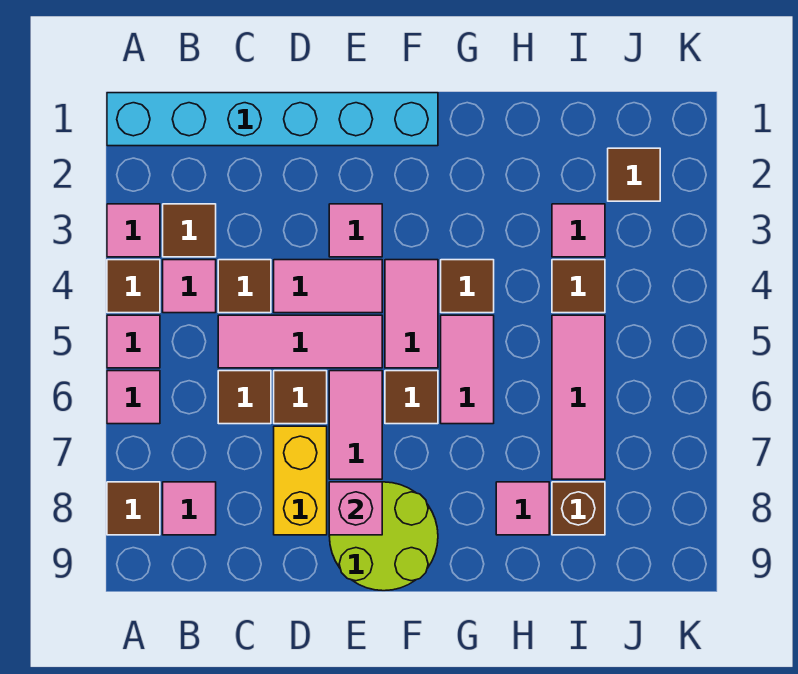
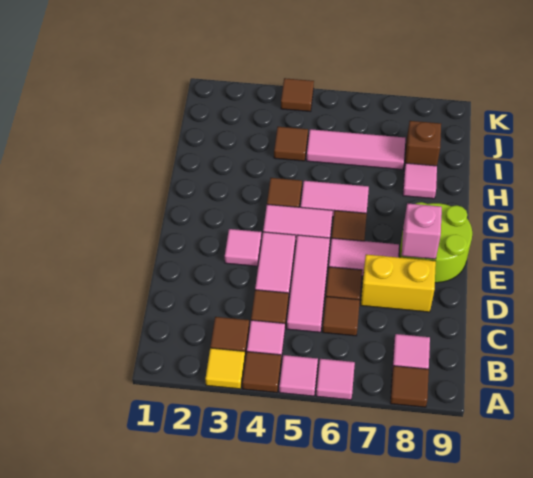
cyan 1x6 brick [107,93,438,146] -> none
pink 1x1 tile [107,204,160,257] -> yellow 1x1 tile [205,348,245,389]
pink 1x1 tile [552,204,605,257] -> none
brown 1x1 tile [608,148,660,201] -> brown 1x1 tile moved to [281,78,314,112]

